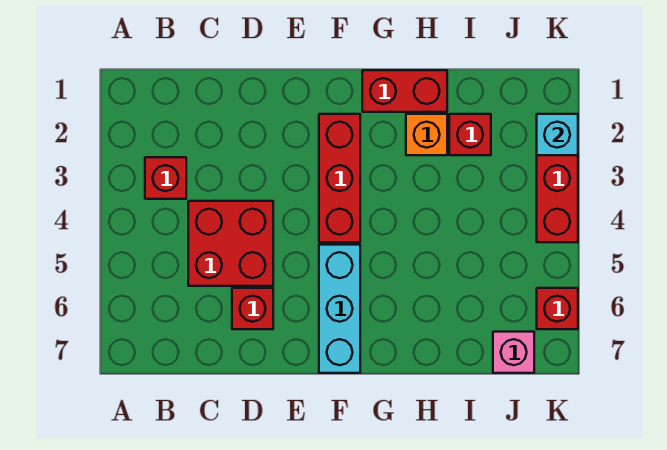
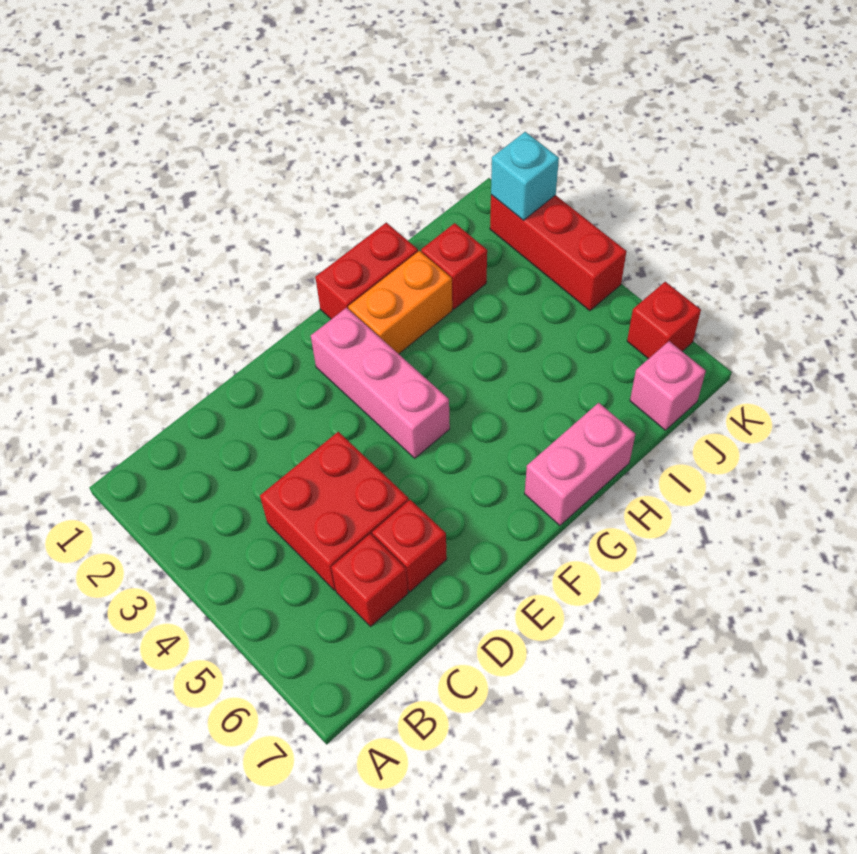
red 1x1 brick [145,157,186,199] -> red 1x1 brick moved to [331,534,408,627]
red 1x3 brick [319,114,360,242] -> pink 1x3 brick [311,308,450,458]
cyan 1x3 brick [319,245,360,373] -> none
none -> pink 1x2 brick [525,403,635,526]
orange 1x1 brick [406,114,447,155] -> orange 1x2 brick [348,251,452,354]

